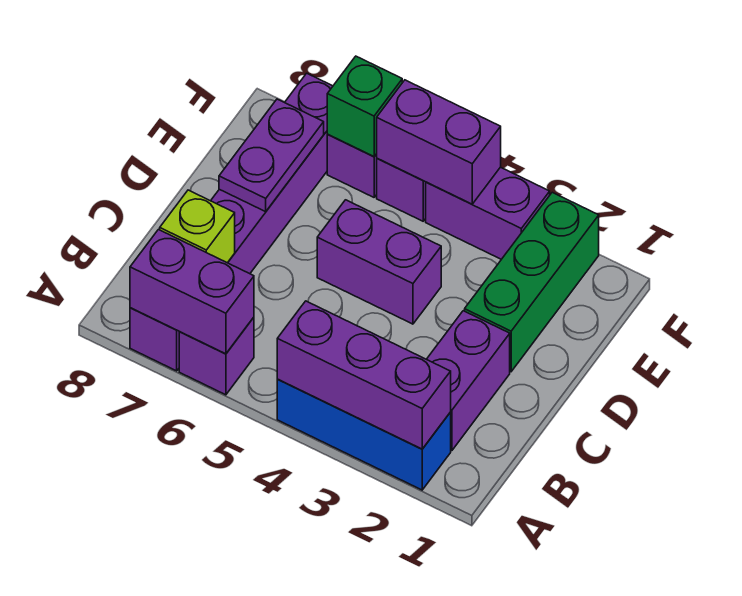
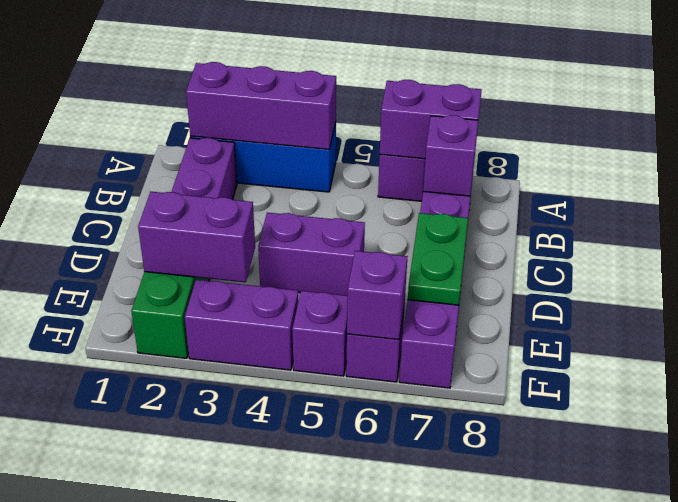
lime 1x1 brick [160,190,235,263] -> purple 1x1 brick [423,115,478,196]
purple 1x2 plate [219,99,324,212] -> green 1x2 plate [408,213,468,305]
purple 1x2 brick [377,80,501,204] -> purple 1x2 brick moved to [138,192,255,282]
green 1x1 brick [327,56,402,156] -> purple 1x1 brick [347,251,407,340]

